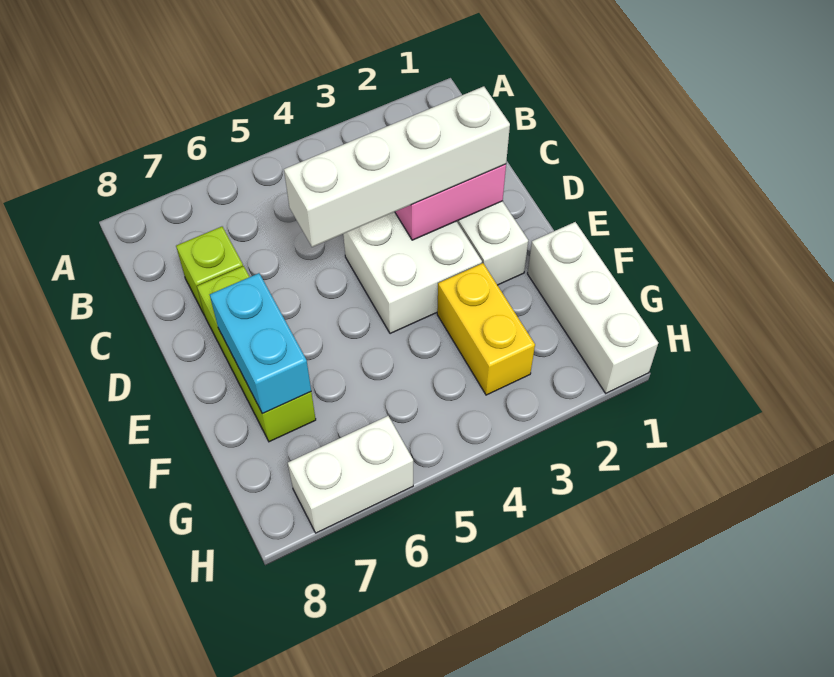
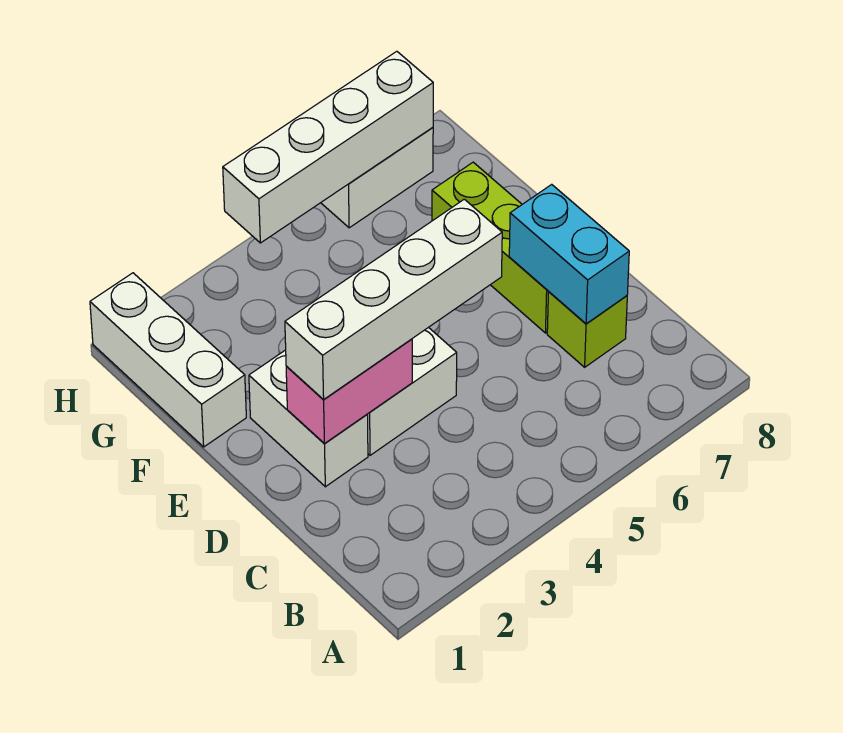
cyan 1x2 brick [210,273,311,414] -> cyan 1x2 brick moved to [509,184,629,324]
yellow 1x2 brick [437,263,535,395] -> none
none -> white 1x4 brick [223,51,433,243]

